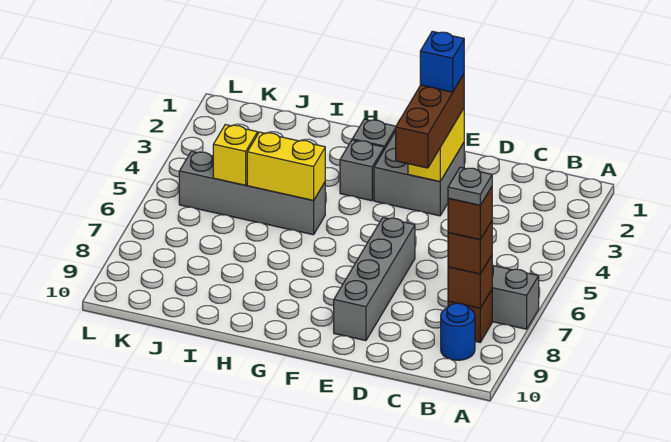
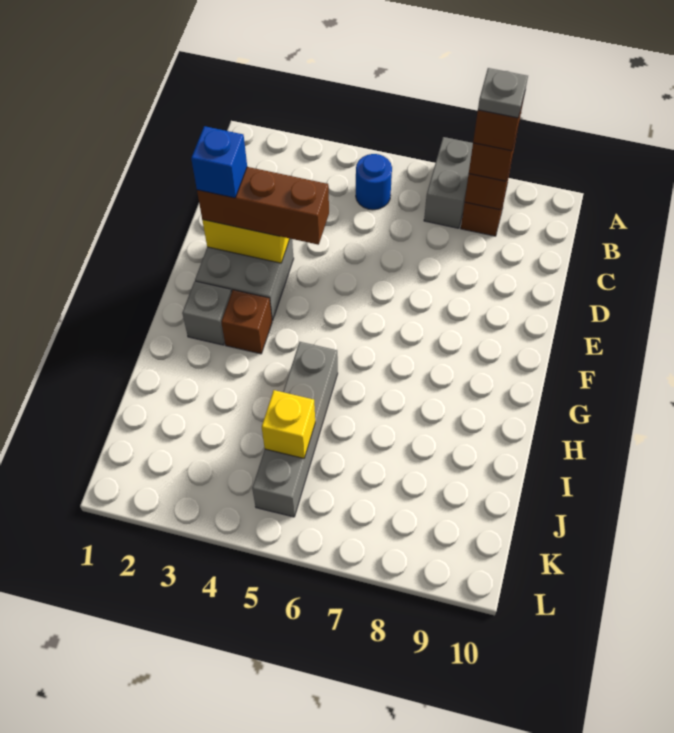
blue 1x1 round brick [441,303,475,360] -> blue 1x1 round brick moved to [356,154,392,210]
grey 1x4 brick [334,218,415,341] -> none
grey 1x1 brick [340,140,384,201] -> brown 1x1 brick [221,290,272,354]
yellow 1x2 brick [247,132,325,201] -> none

